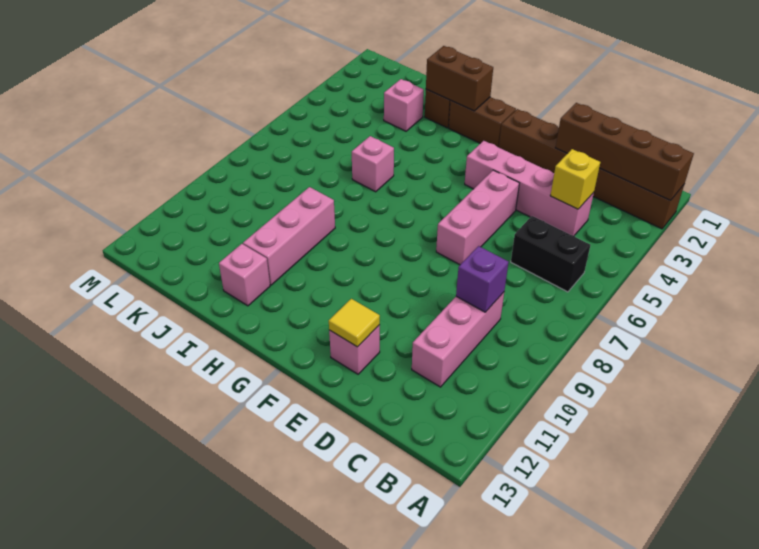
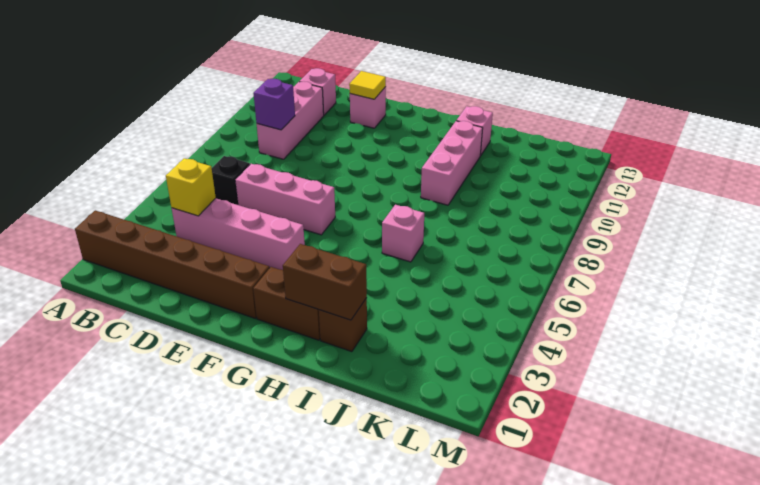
brown 1x4 brick [556,103,694,200] -> none
black 1x2 brick [511,216,590,292] -> black 1x1 brick [212,156,250,205]
pink 1x3 brick [436,170,519,265] -> pink 1x3 brick turned to [235,164,335,235]
pink 1x1 brick [384,79,424,131] -> pink 1x1 brick moved to [299,68,336,115]

